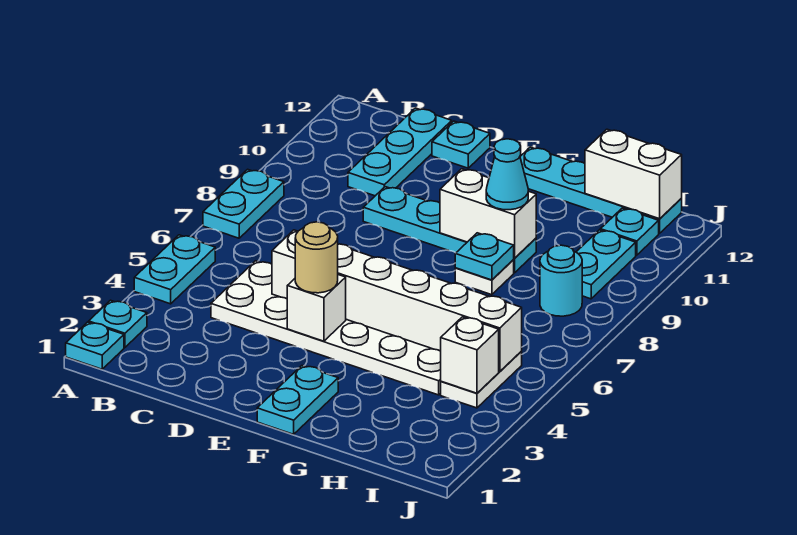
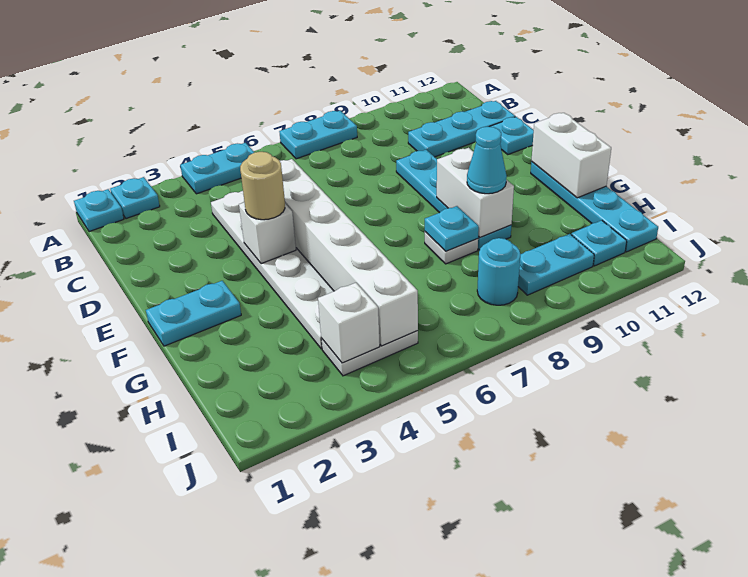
white 1x2 brick [585,129,682,219] -> white 1x2 brick moved to [531,113,611,198]

